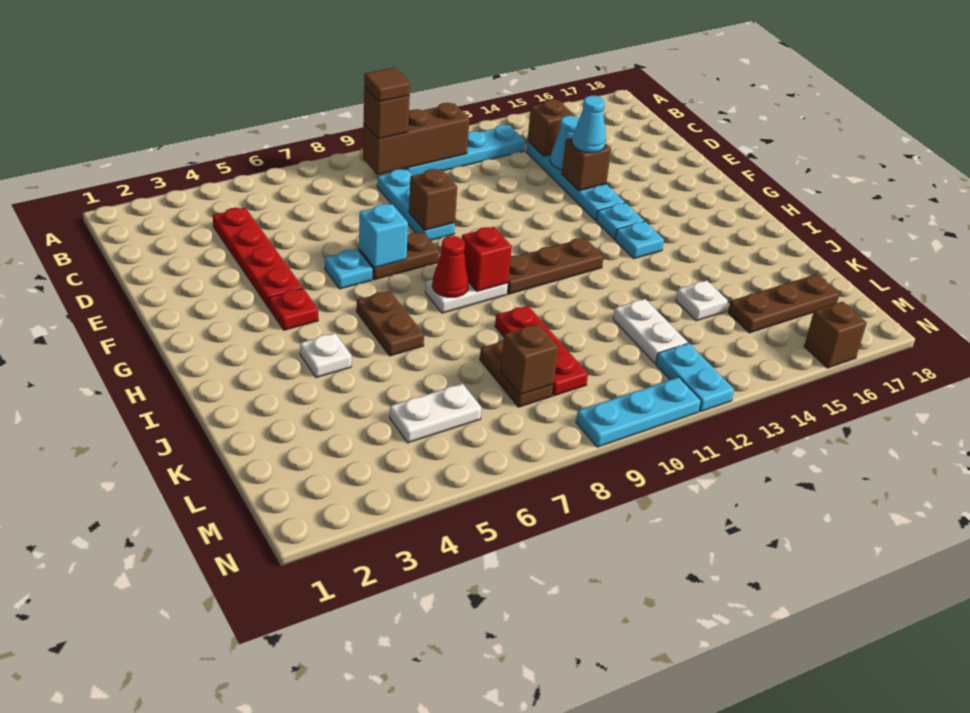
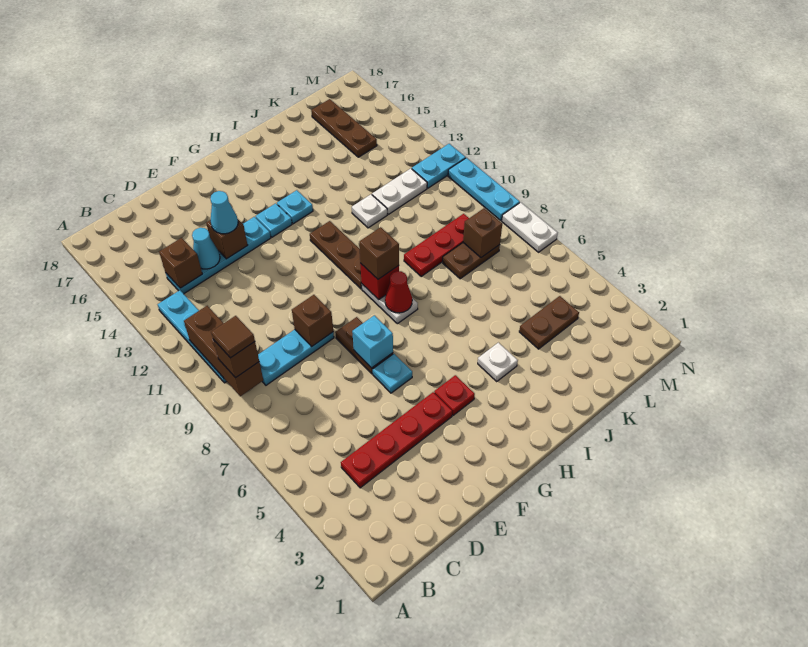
brown 1x2 plate [356,291,424,356] -> brown 1x2 plate moved to [519,296,579,349]
white 1x1 plate [676,280,728,321] -> white 1x1 plate moved to [352,194,387,228]
white 1x2 plate [390,384,482,443] -> white 1x2 plate moved to [502,202,558,252]
brown 1x1 brick [804,302,867,368] -> brown 1x1 brick moved to [359,227,399,279]

